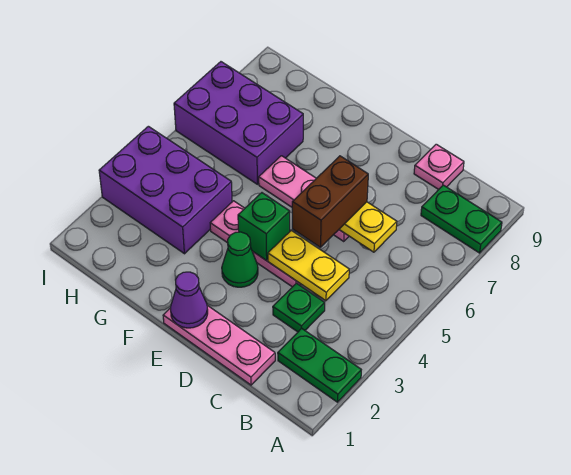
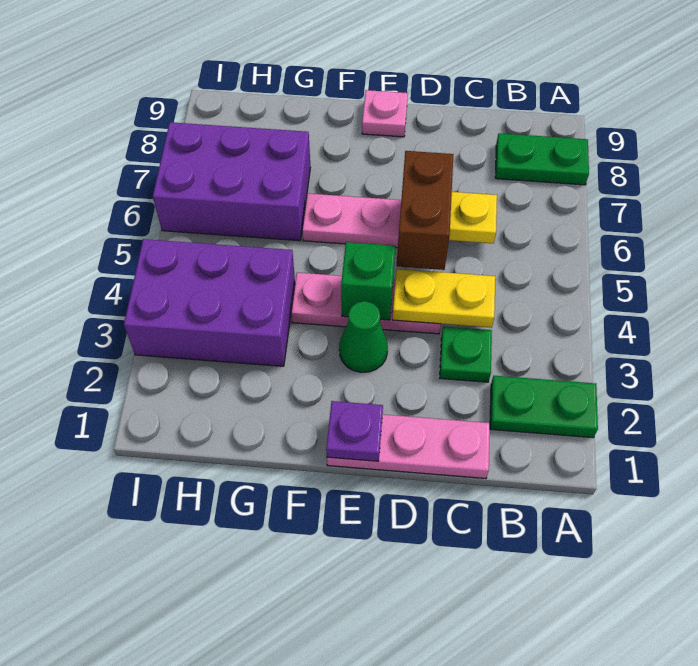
pink 1x1 plate [414,144,464,190] -> pink 1x1 plate moved to [362,90,408,137]
purple 1x1 cone [170,272,208,328] -> purple 1x1 plate [326,401,383,461]

